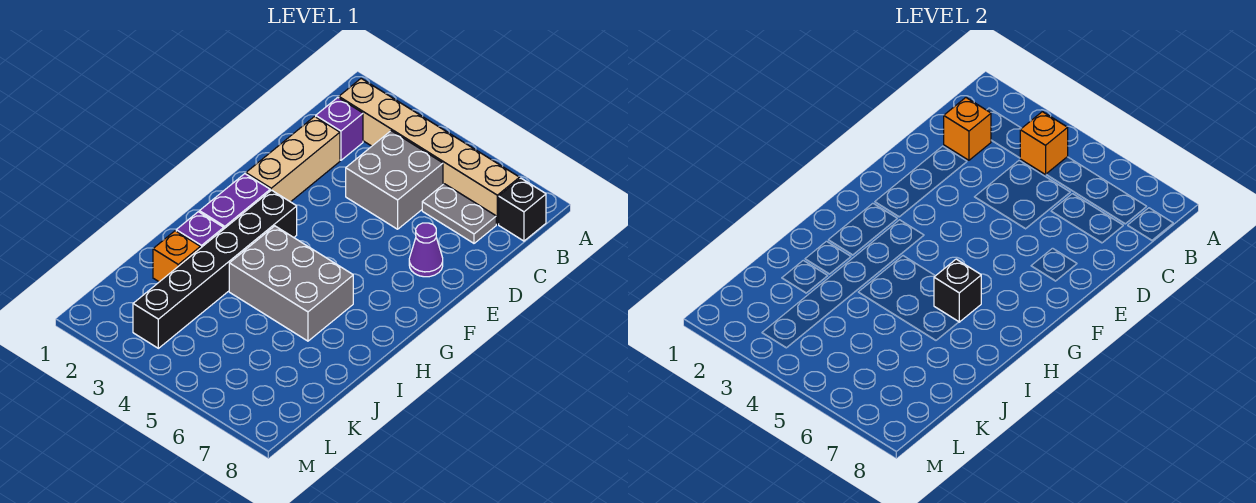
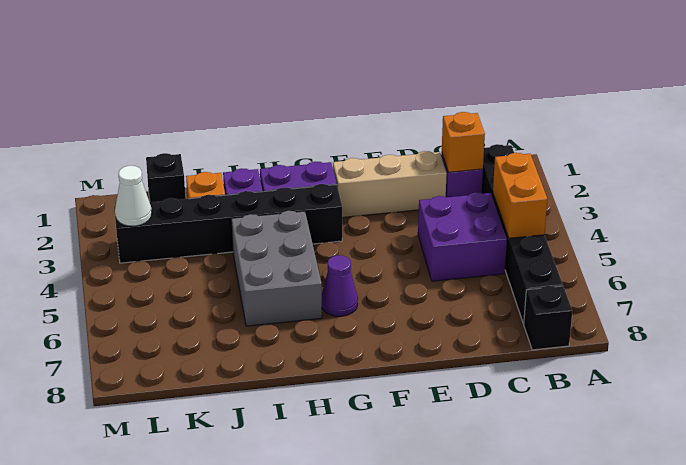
tan 1x6 brick [339,79,520,224] -> black 1x6 brick [482,144,563,324]
orange 1x1 brick [1020,112,1068,175] -> orange 1x2 brick [493,153,547,238]
grey 2x2 brick [346,131,443,229] -> purple 2x2 brick [418,192,507,281]
grey 1x2 plate [422,184,496,243] -> none
purple 1x1 cone [409,223,443,277] -> purple 1x1 cone moved to [322,255,358,316]
black 1x1 brick [934,259,981,322] -> black 1x1 brick moved to [146,153,186,202]
none -> white 1x1 cone [115,166,152,226]

